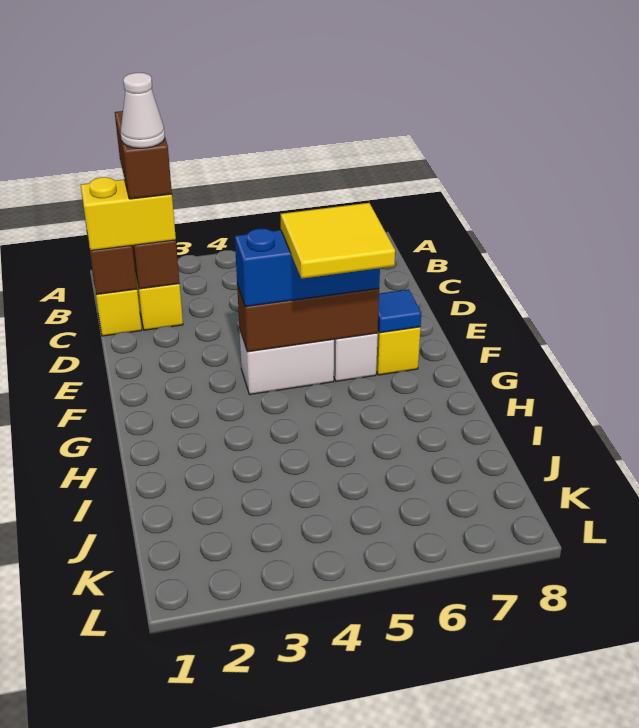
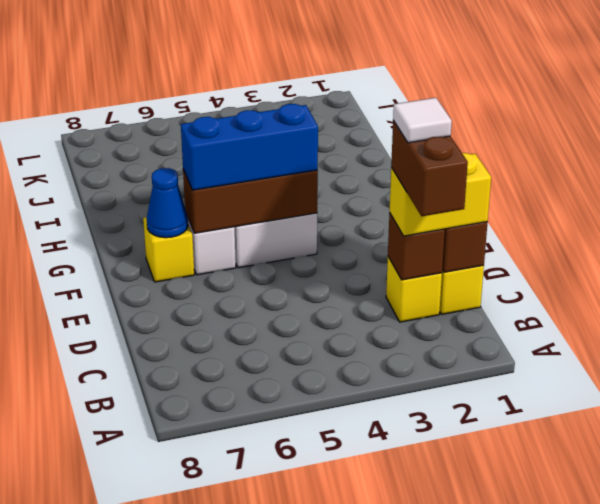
white 1x1 cone [121,73,165,148] -> white 1x1 tile [393,98,452,143]
yellow 2x2 tile [280,203,395,279] -> none
blue 1x1 tile [378,289,421,333] -> blue 1x1 cone [147,168,188,238]

